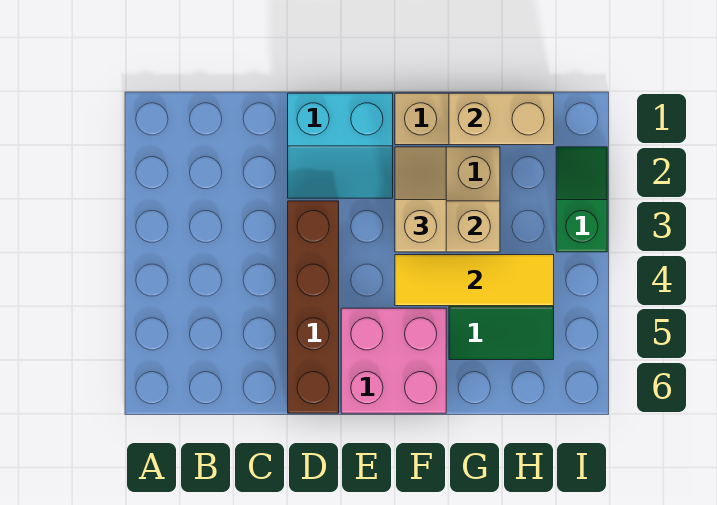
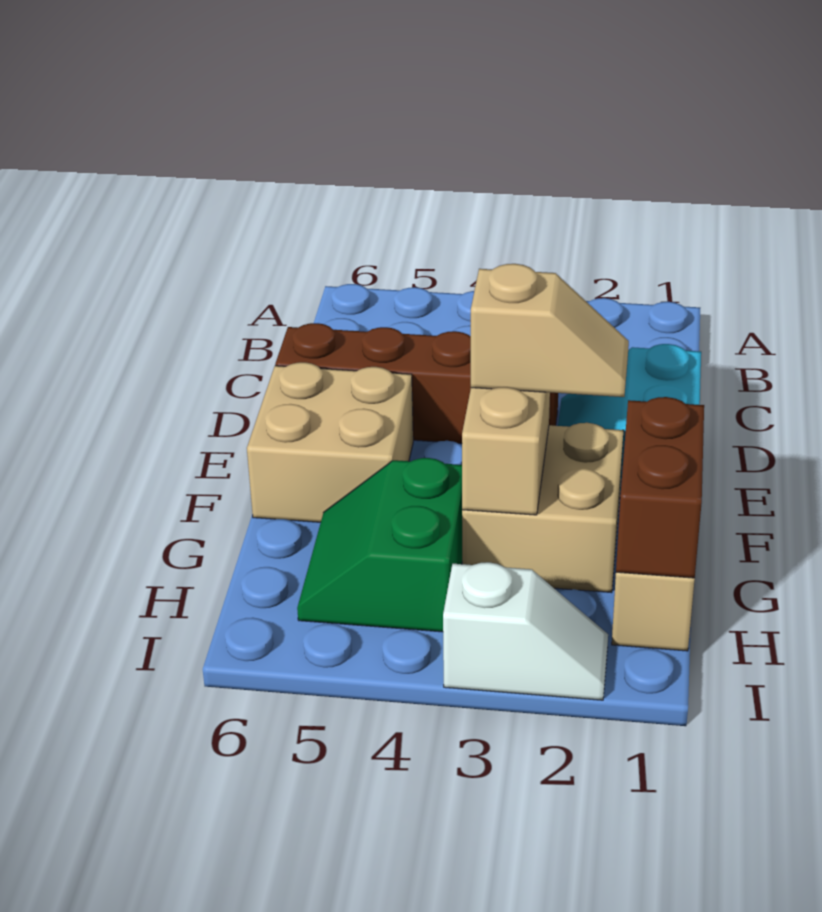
pink 2x2 brick [341,308,446,413] -> tan 2x2 brick [247,362,413,522]
yellow 1x3 tile [395,255,554,306] -> none
tan 1x2 brick [449,93,554,145] -> brown 1x2 brick [616,397,704,578]
green 1x2 slope [556,147,607,252] -> white 1x2 slope [443,562,608,700]

